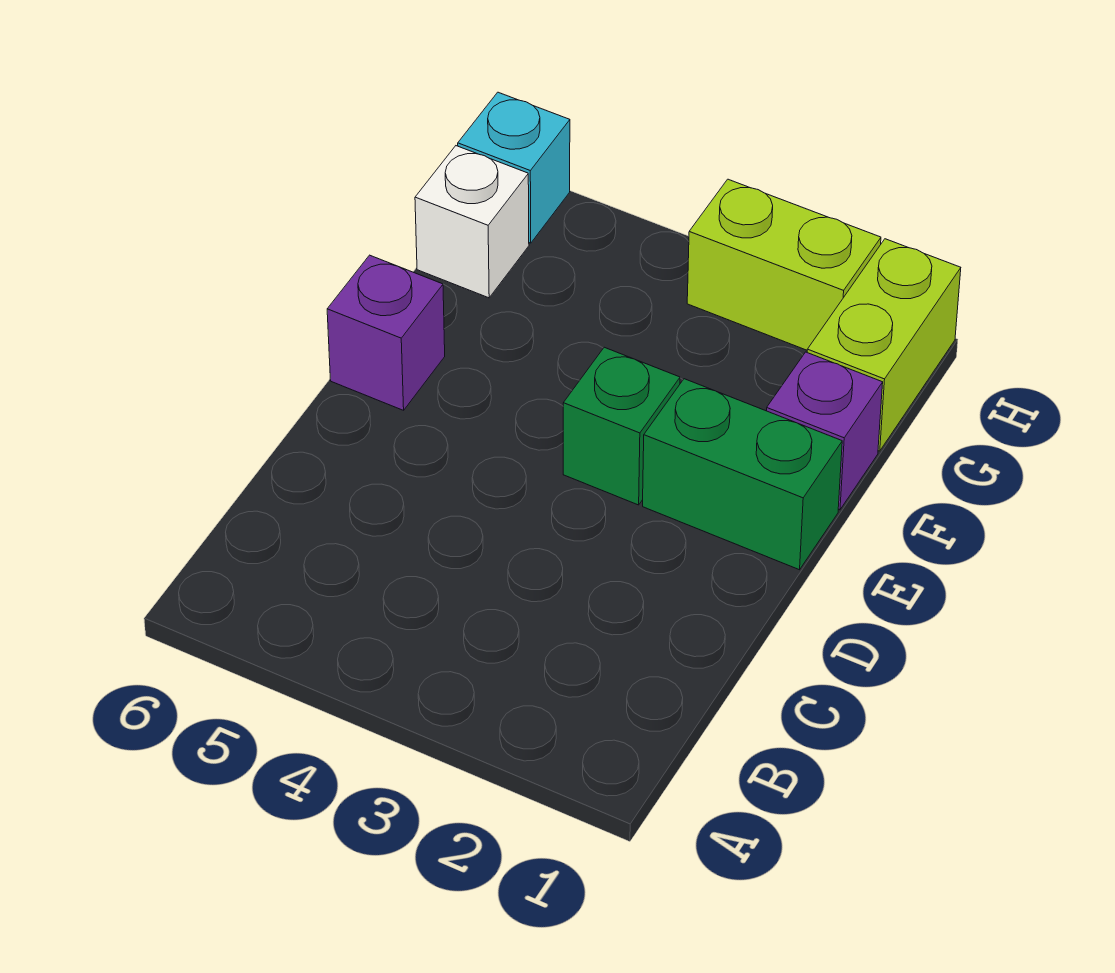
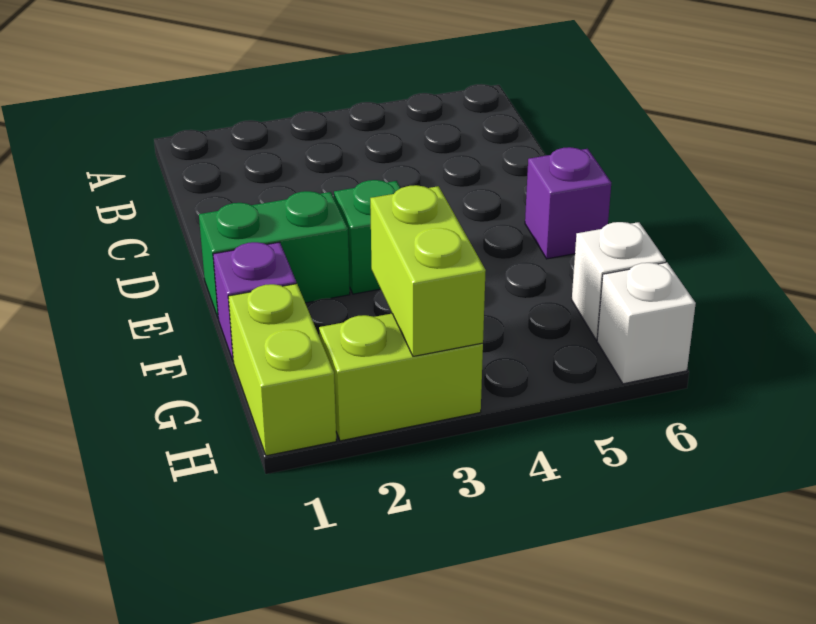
none -> lime 1x2 brick [370,185,486,356]
cyan 1x1 brick [458,92,570,243] -> white 1x1 brick [597,262,696,384]

